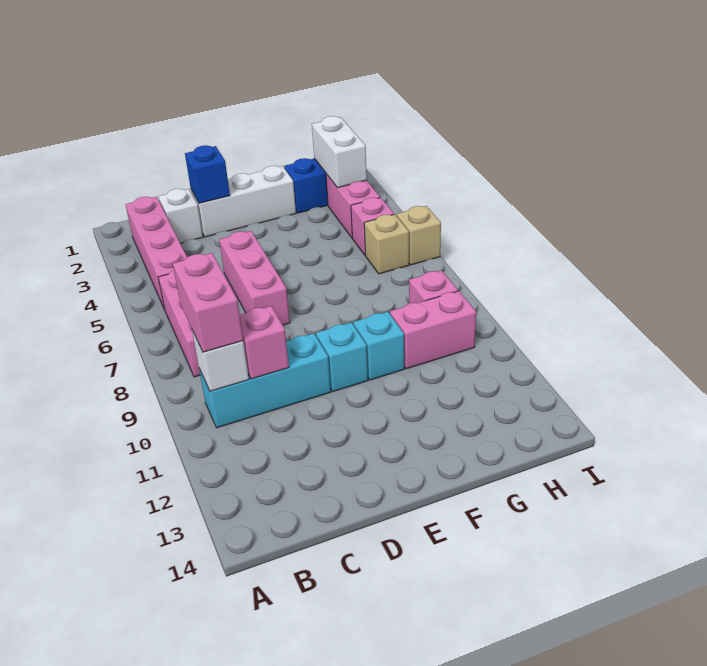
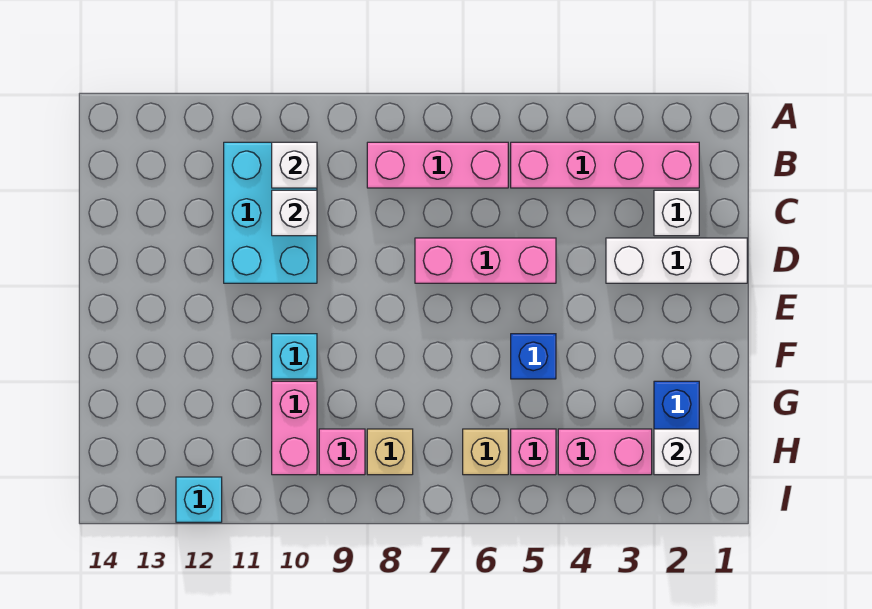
pink 1x2 brick [173,253,243,352] -> none
cyan 1x3 brick [199,333,331,428] -> cyan 2x3 brick [224,142,317,283]
pink 1x1 brick [240,306,289,379] -> white 1x1 brick [272,190,317,236]
white 1x3 brick [191,166,296,237] -> white 1x3 brick turned to [606,238,747,283]
blue 1x1 brick [185,145,230,203] -> blue 1x1 brick moved to [511,334,556,379]
cyan 1x1 brick [316,322,368,392] -> cyan 1x1 brick moved to [176,477,222,522]
white 1x2 brick [312,116,367,188] -> white 1x1 brick [654,429,699,475]
tan 1x1 brick [396,206,441,265] -> tan 1x1 brick moved to [367,429,413,475]

